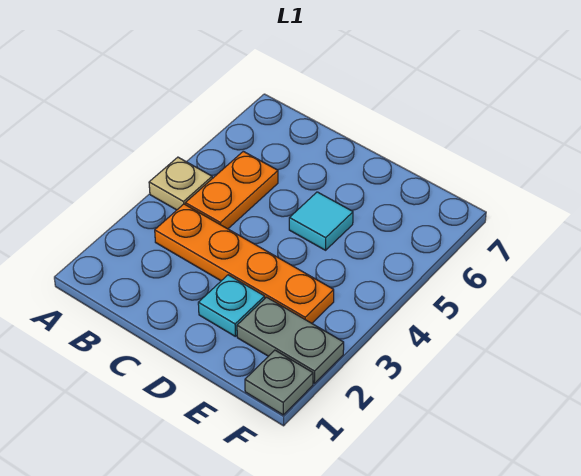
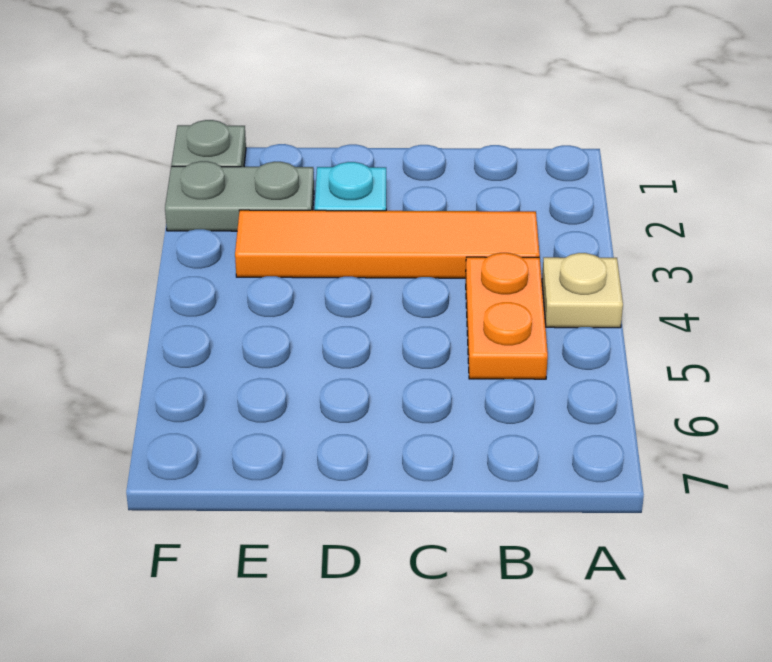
orange 1x4 plate [155,204,334,323] -> orange 1x4 tile [235,210,540,278]
cyan 1x1 tile [289,192,353,250] -> none

